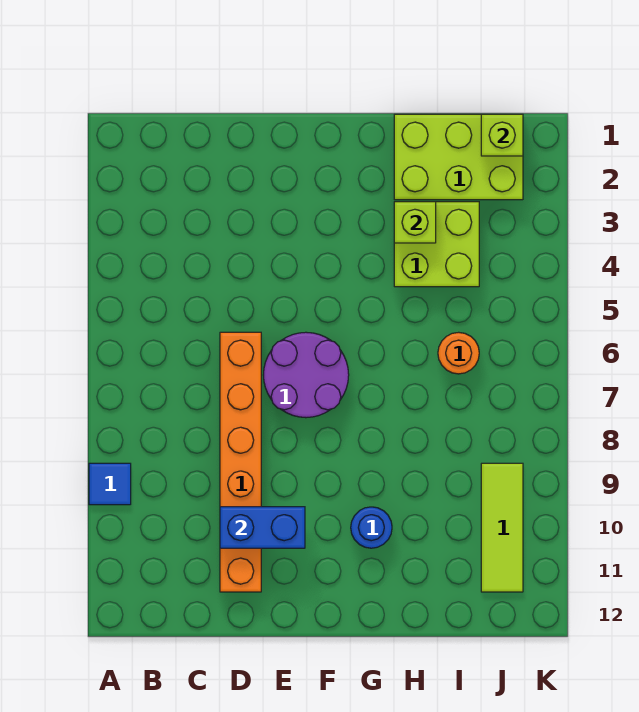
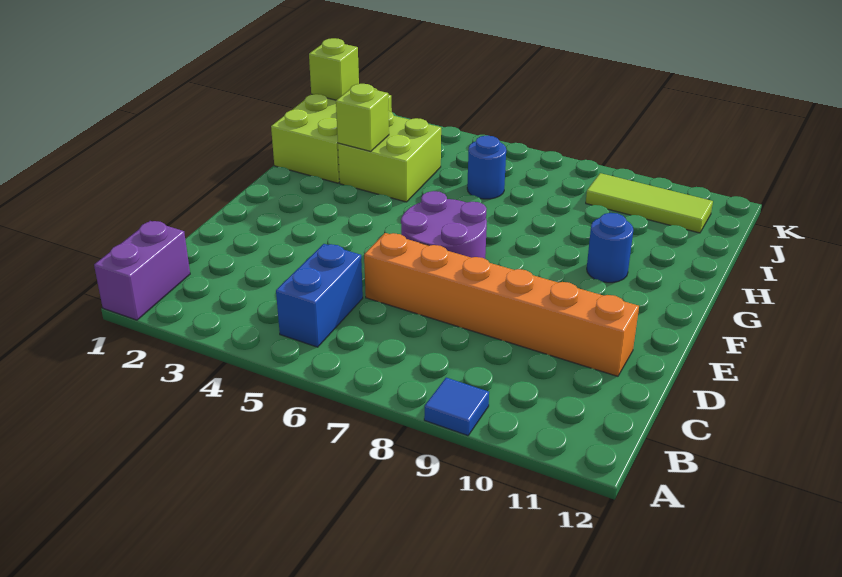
none -> purple 1x2 brick [94,221,190,320]
blue 1x2 brick [220,507,305,548] -> blue 1x2 brick moved to [276,244,363,347]
orange 1x1 round brick [438,332,479,374] -> blue 1x1 round brick [467,136,506,199]

